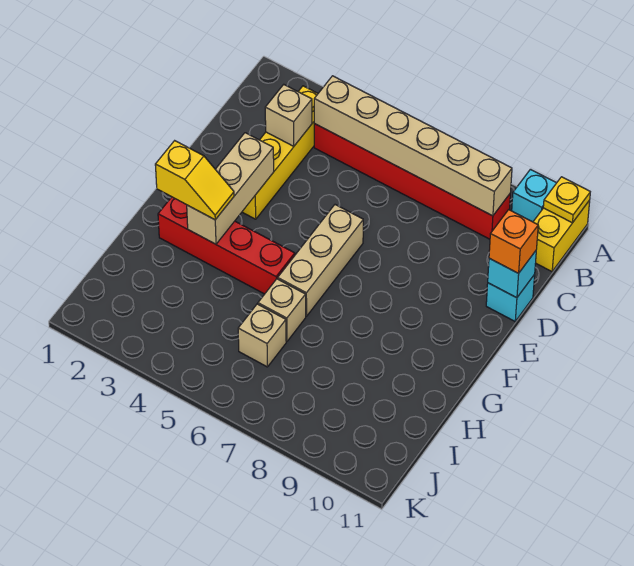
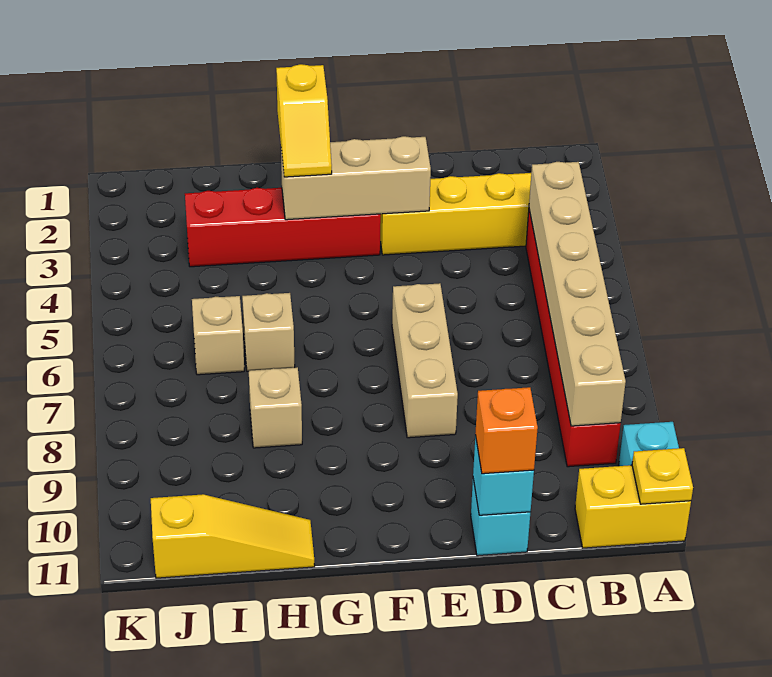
tan 1x1 brick [265,85,312,146] -> tan 1x1 brick moved to [249,367,302,448]
tan 1x3 brick [278,205,363,316] -> tan 1x3 brick turned to [392,283,458,438]
red 1x4 brick [158,197,295,294] -> red 1x4 brick turned to [185,188,381,267]
none -> yellow 1x3 slope [151,494,315,578]

